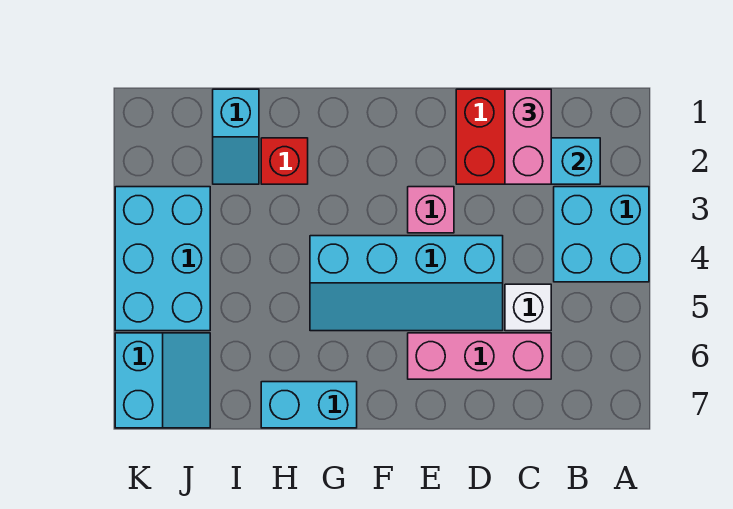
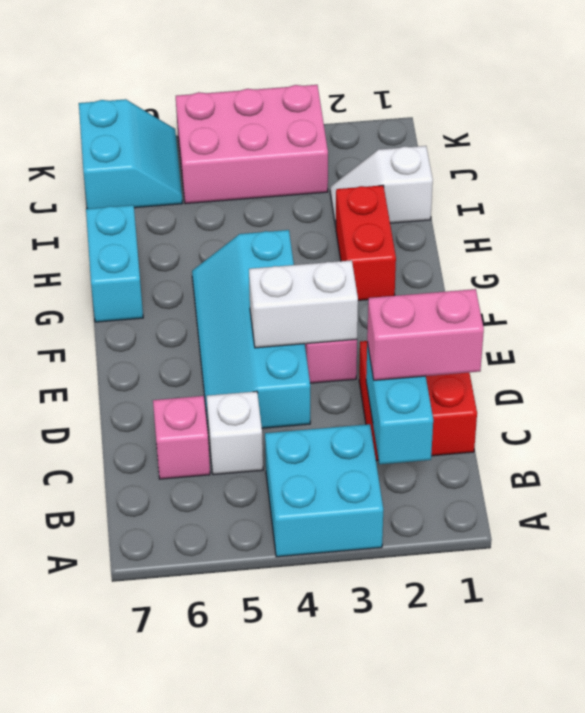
pink 1x3 brick [408,333,551,379] -> pink 1x1 brick [153,396,210,479]
none -> white 1x2 brick [249,260,358,348]
red 1x1 brick [261,138,308,184] -> red 1x2 brick [336,185,396,300]
cyan 1x2 slope [213,89,259,184] -> white 1x2 slope [330,146,433,227]
cyan 2x3 brick [115,187,210,331] -> pink 2x3 brick [176,85,328,204]
cyan 2x2 slope [115,333,210,428] -> cyan 2x2 slope turned to [79,99,182,209]

